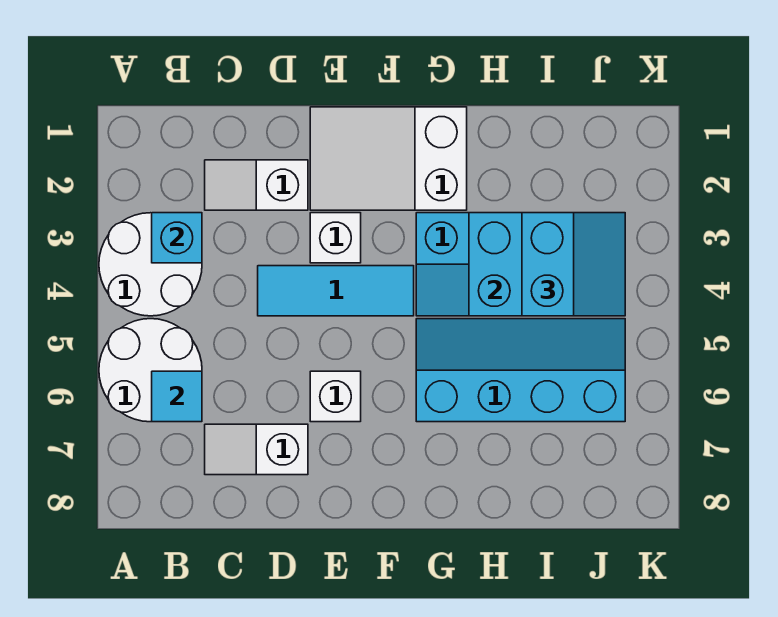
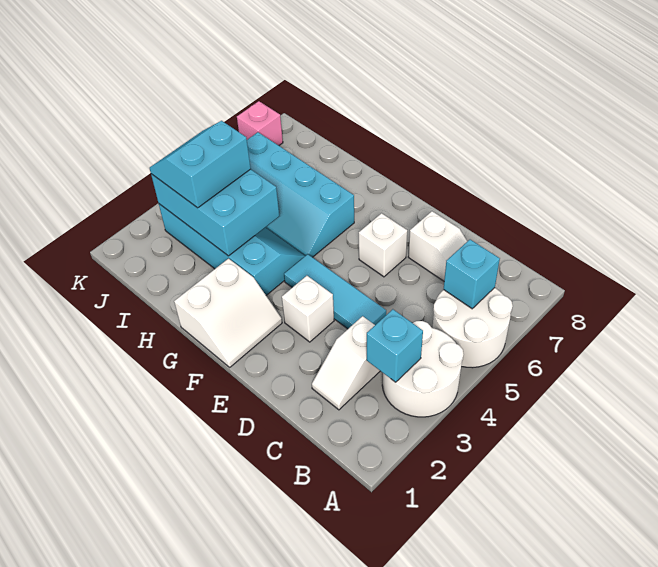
cyan 1x1 tile [152,371,202,422] -> cyan 1x1 brick [444,240,500,309]
white 1x2 slope [205,160,308,210] -> white 1x2 slope turned to [312,316,380,410]
white 2x3 slope [310,107,467,210] -> white 2x2 slope [174,259,282,367]
none -> pink 1x1 brick [237,101,283,145]

